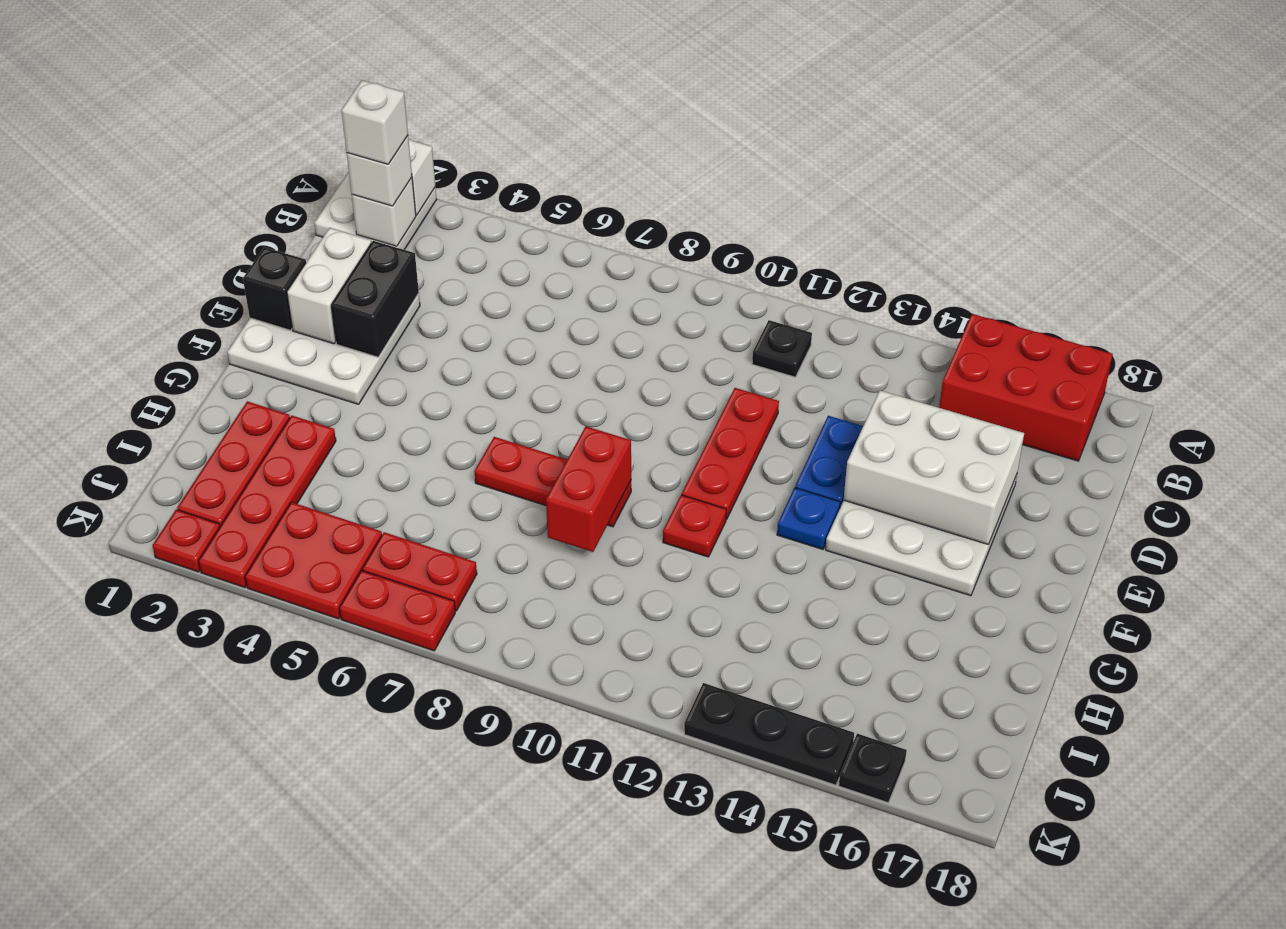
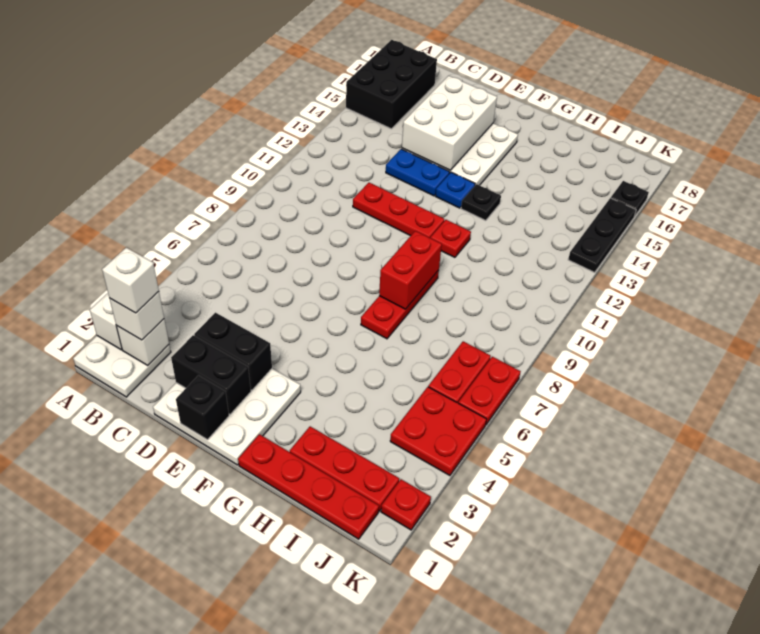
red 2x3 brick [939,314,1113,461] -> black 2x3 brick [346,40,437,129]
black 1x1 plate [752,320,812,377] -> black 1x1 plate moved to [461,184,501,221]
white 1x2 brick [287,228,371,344] -> black 1x2 brick [171,335,251,414]
red 1x2 brick [546,426,631,552] -> red 1x2 brick turned to [379,231,442,309]
red 1x4 plate [199,416,336,587] -> red 1x4 plate moved to [238,434,379,539]

